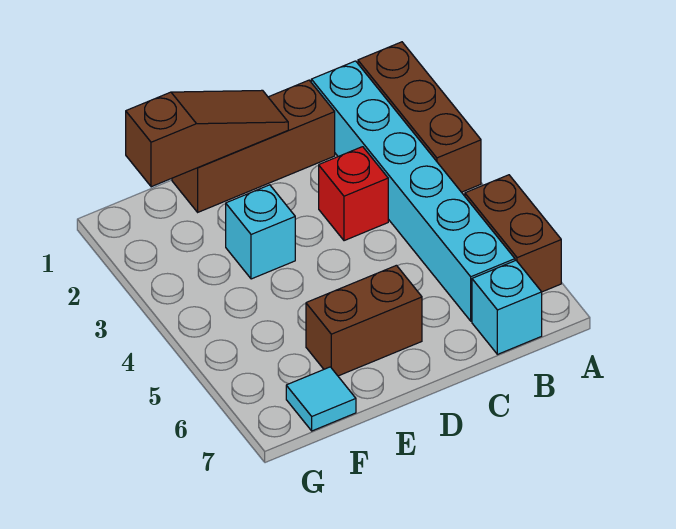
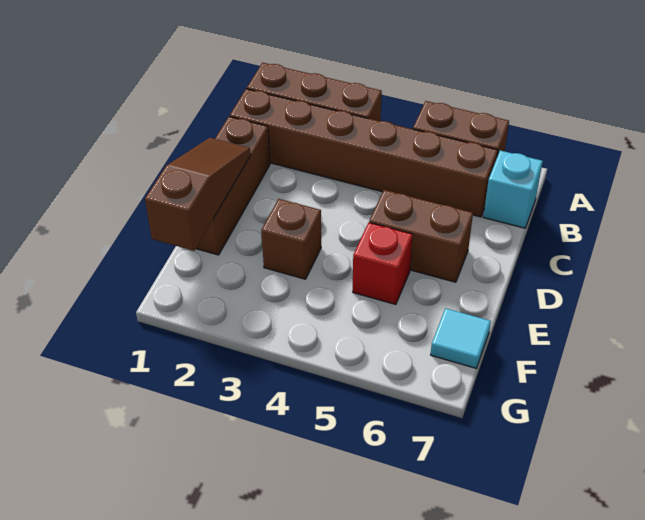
cyan 1x6 brick [311,61,515,321] -> brown 1x6 brick [230,89,498,217]
red 1x1 brick [319,147,388,241] -> red 1x1 brick moved to [353,223,413,305]
brown 1x2 brick [306,265,422,376] -> brown 1x2 brick turned to [369,190,473,282]
cyan 1x1 brick [226,185,295,279] -> brown 1x1 brick [261,199,321,279]

